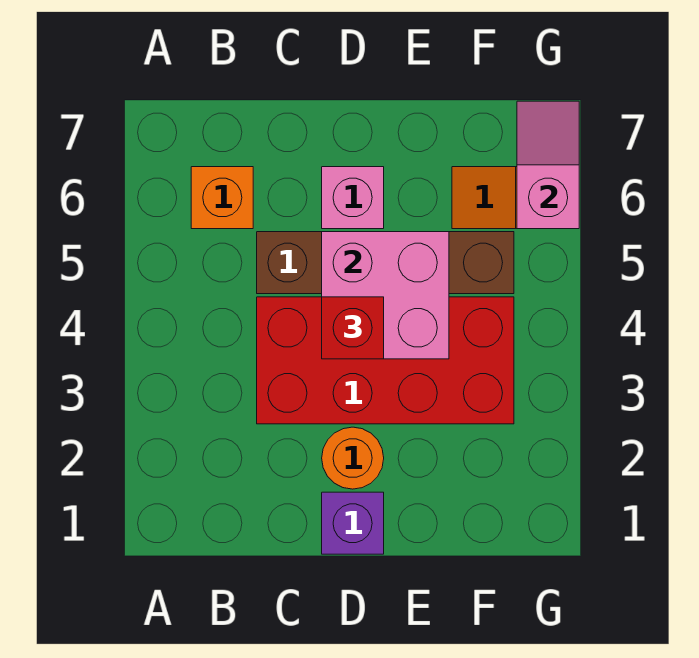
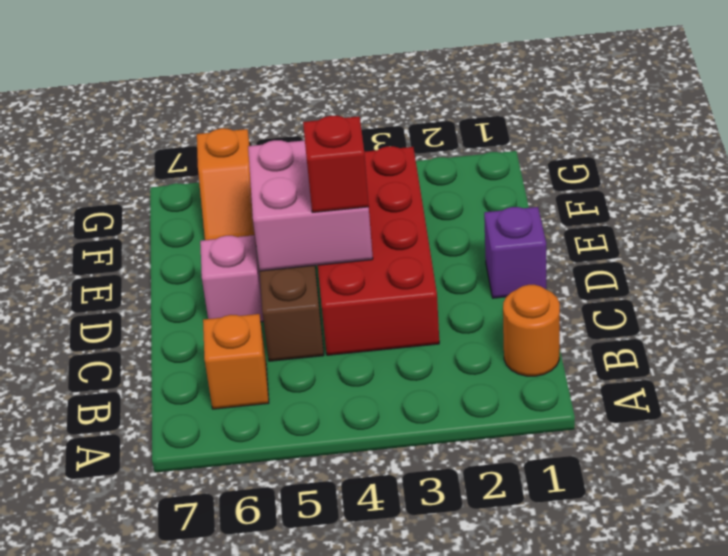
orange 1x1 round brick [322,427,384,489] -> orange 1x1 round brick moved to [503,285,560,376]
pink 1x2 slope [517,101,579,229] -> none

